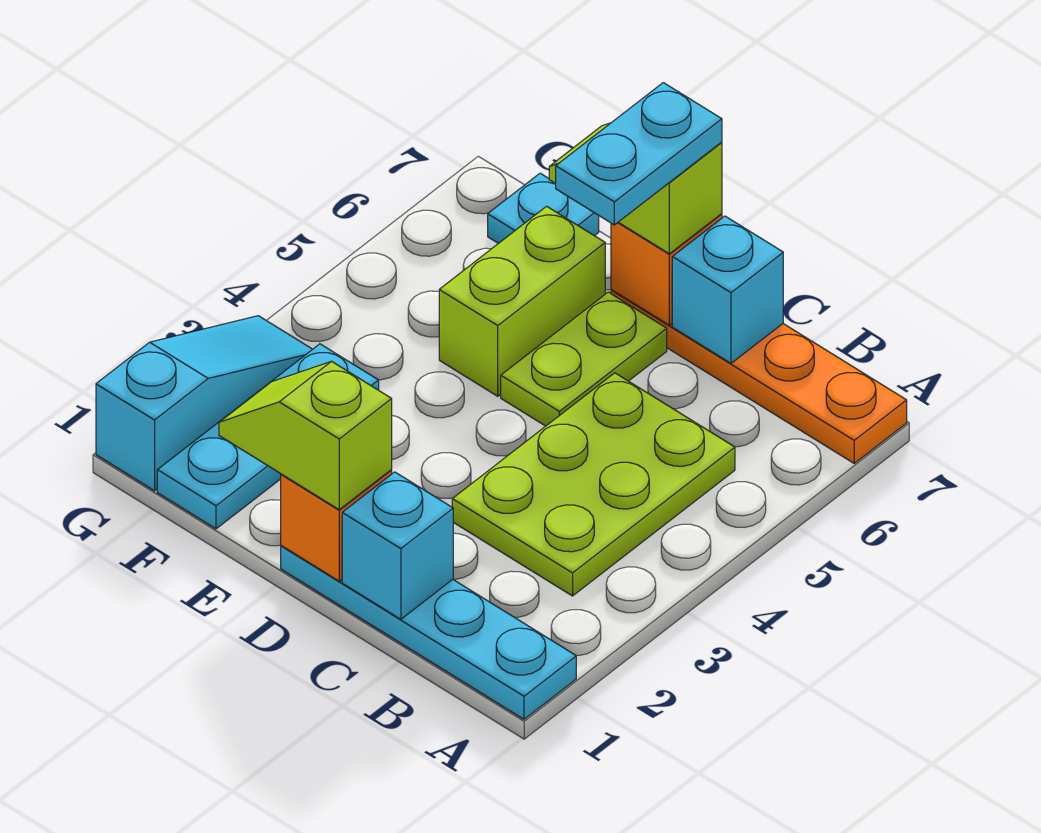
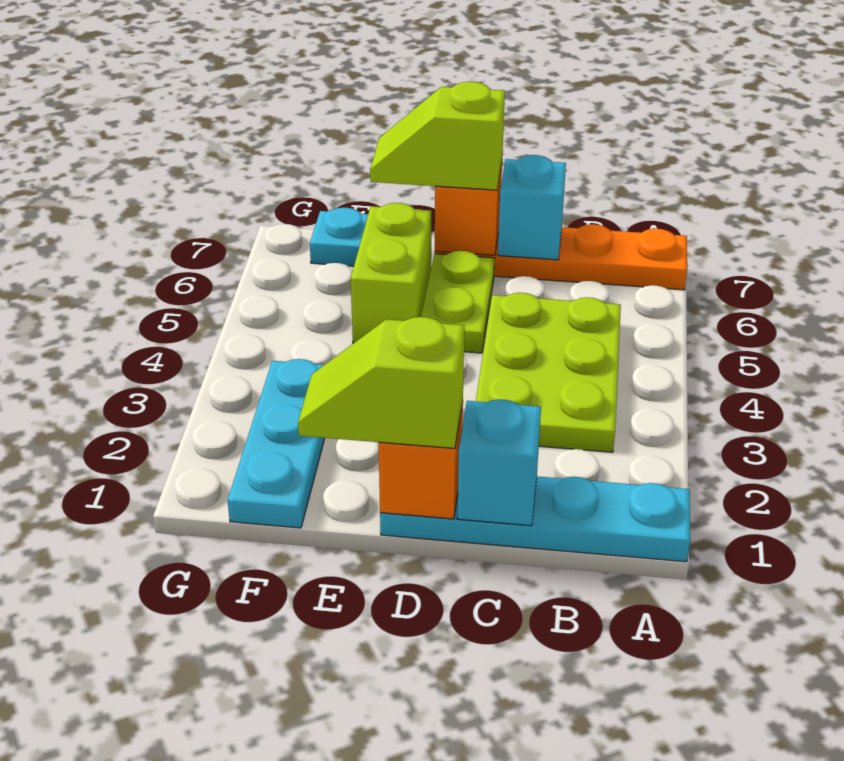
cyan 1x2 plate [556,83,722,225] -> none
cyan 1x3 slope [96,316,312,491] -> none

